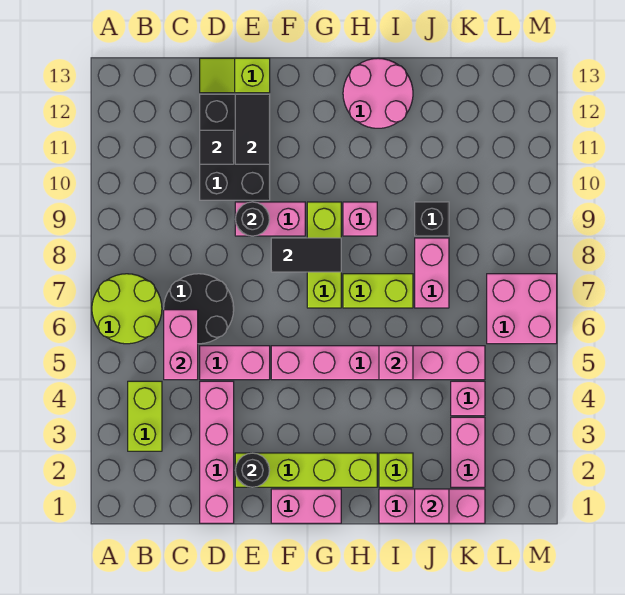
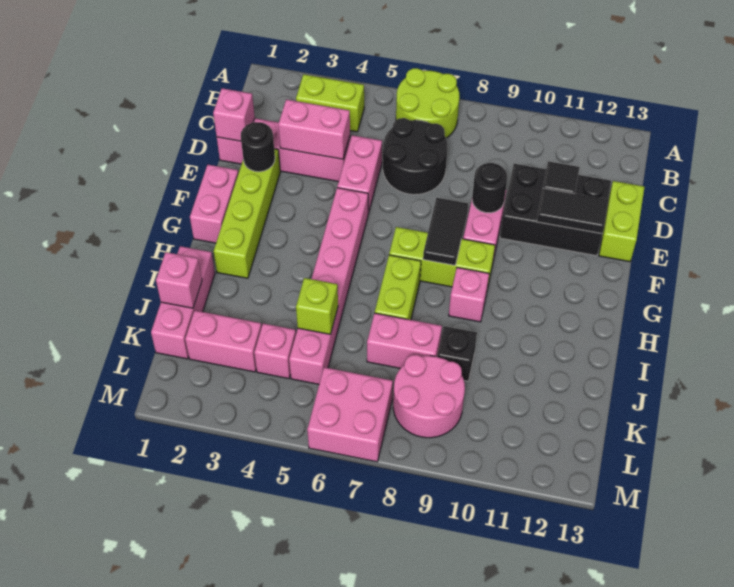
pink 1x2 brick [164,310,198,380] -> pink 1x2 brick moved to [278,99,350,159]
lime 1x2 slope [200,58,270,93] -> lime 1x2 brick [599,181,644,262]
pink 2x2 round brick [343,58,413,128] -> pink 2x2 round brick moved to [393,355,465,438]
lime 1x1 brick [379,453,413,487] -> lime 1x1 brick moved to [296,278,338,335]
pink 1x1 brick [379,346,413,380] -> pink 1x1 brick moved to [213,88,255,141]

